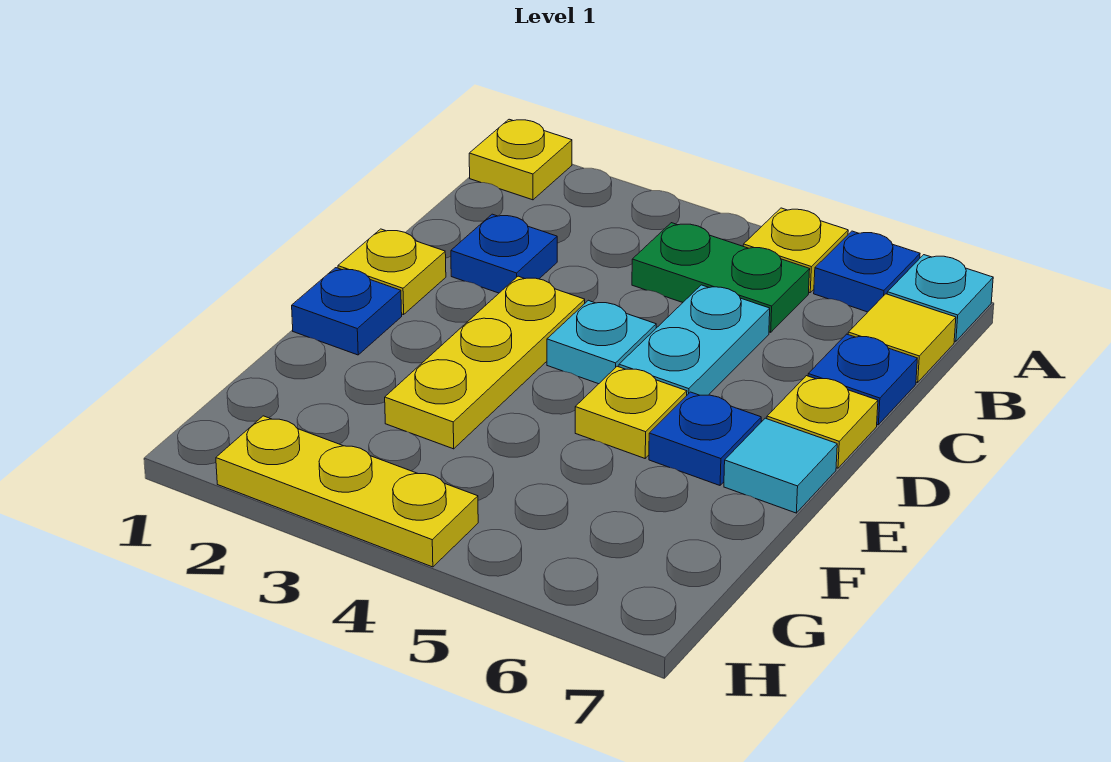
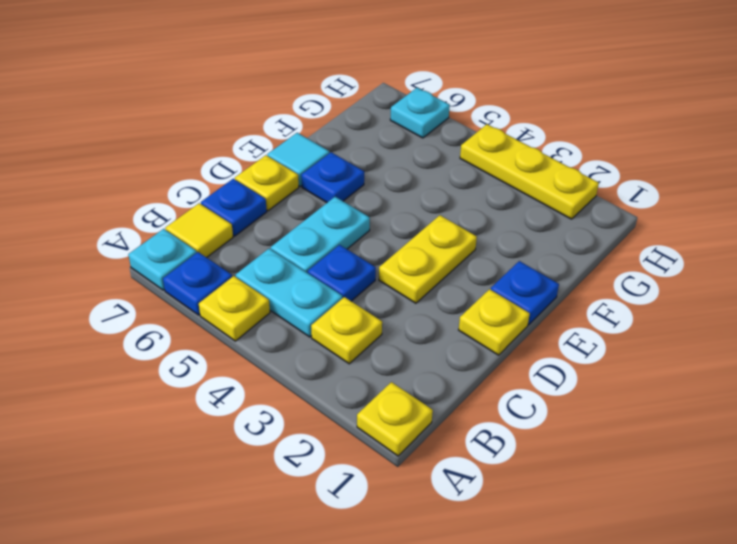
green 1x2 plate [632,223,810,332] -> cyan 1x2 plate [236,249,342,337]
blue 1x1 plate [451,214,557,293] -> blue 1x1 plate moved to [308,245,376,301]
yellow 1x3 plate [385,276,585,449] -> yellow 1x2 plate [379,215,477,303]
cyan 1x1 plate [547,300,656,384] -> cyan 1x1 plate moved to [390,88,450,138]
yellow 1x1 plate [575,366,687,458] -> yellow 1x1 plate moved to [311,297,382,364]

